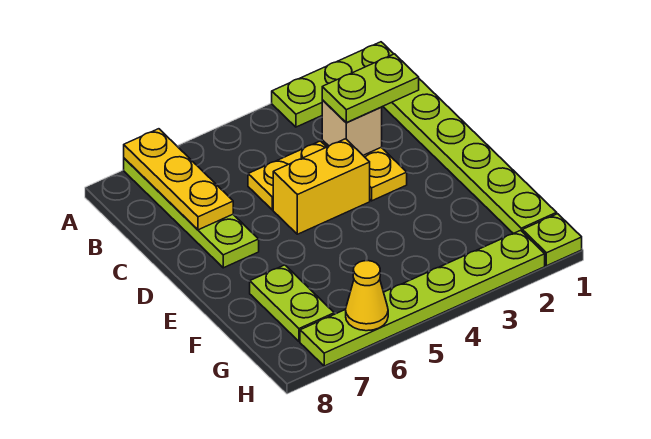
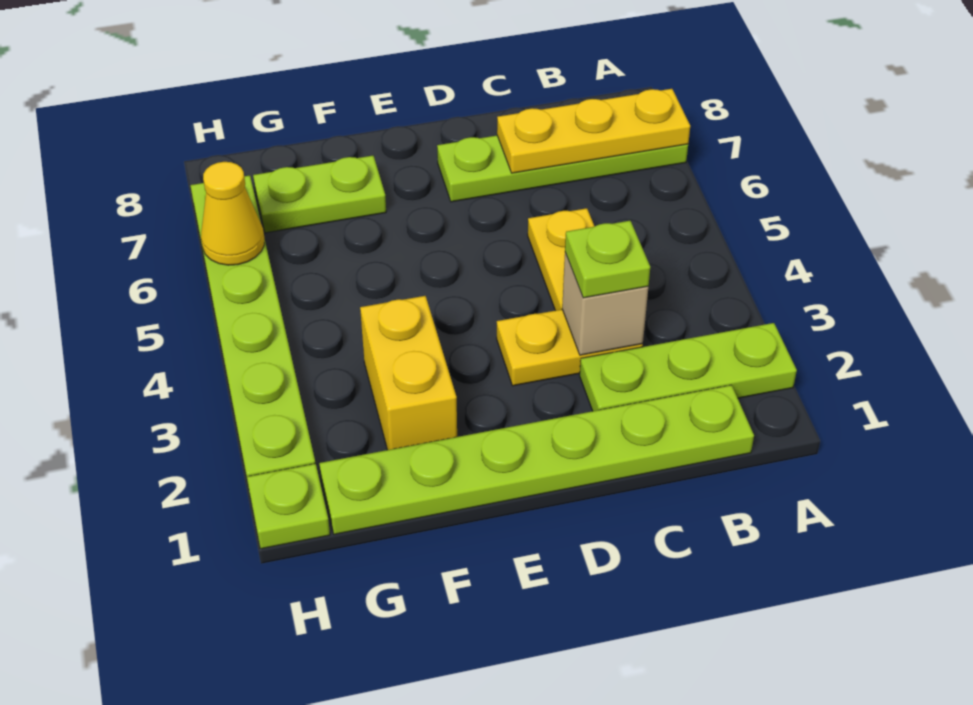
lime 1x3 plate [272,42,393,127] -> lime 1x3 plate turned to [580,323,797,411]
lime 1x2 plate [322,54,419,123] -> lime 1x1 plate [565,221,650,298]
yellow 1x2 brick [273,139,370,234] -> yellow 1x2 brick moved to [360,296,457,450]

